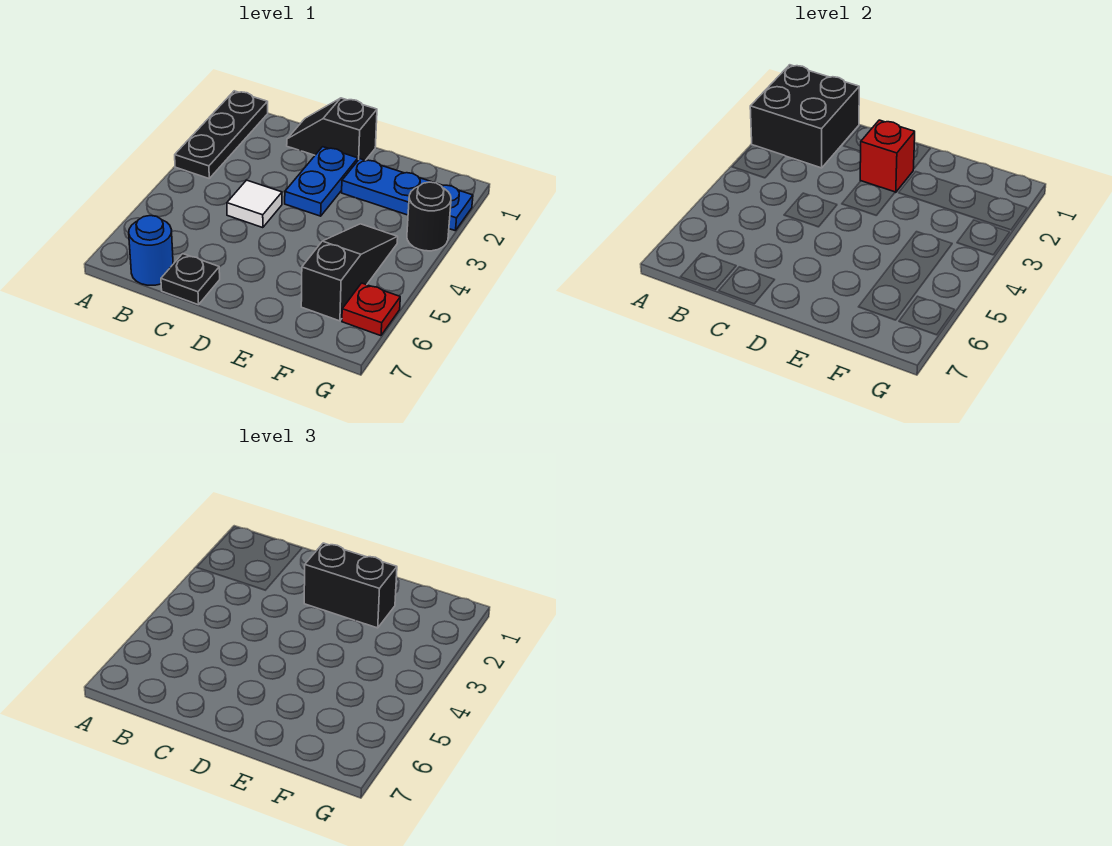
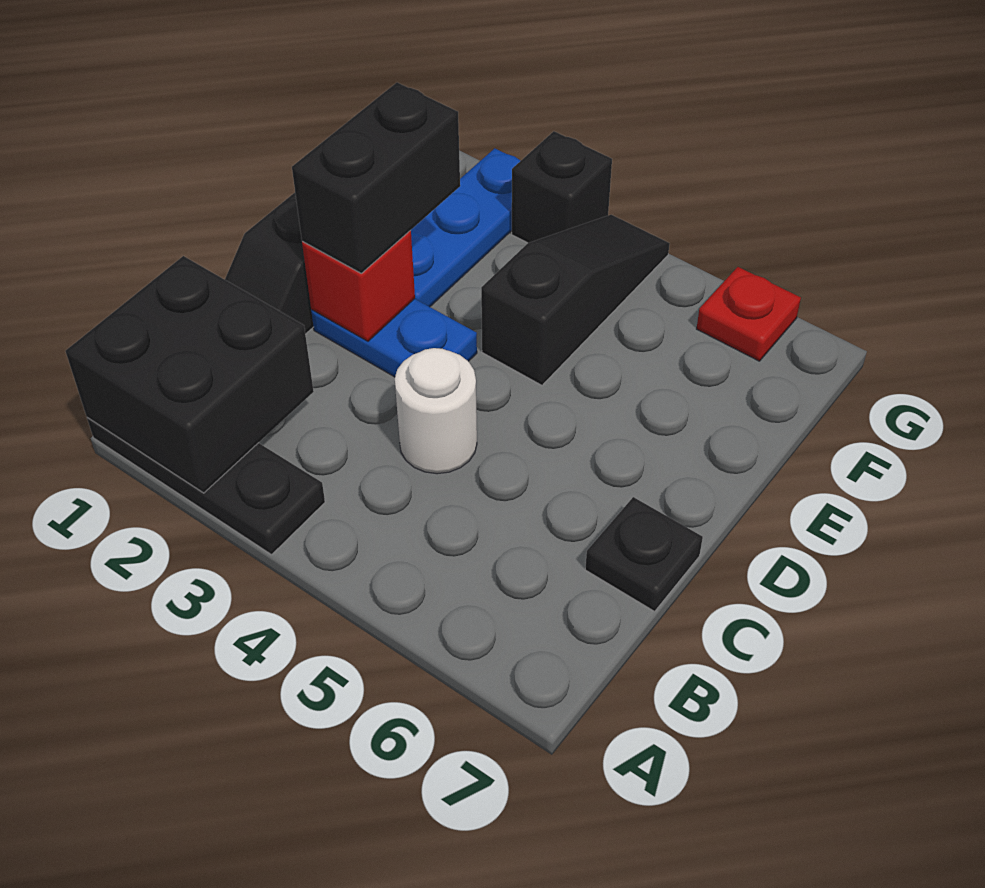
blue 1x1 round brick [129,216,173,285] -> none
white 1x1 tile [227,180,282,228] -> white 1x1 round brick [395,348,477,474]
black 1x3 slope [301,224,398,321] -> black 1x3 slope turned to [481,215,670,385]
black 1x1 round brick [407,182,451,251] -> black 1x1 brick [512,131,612,243]

